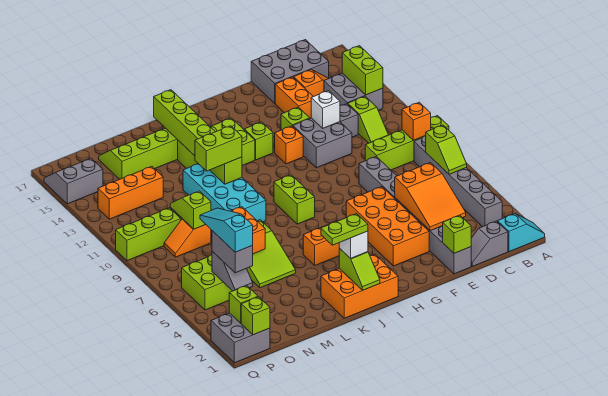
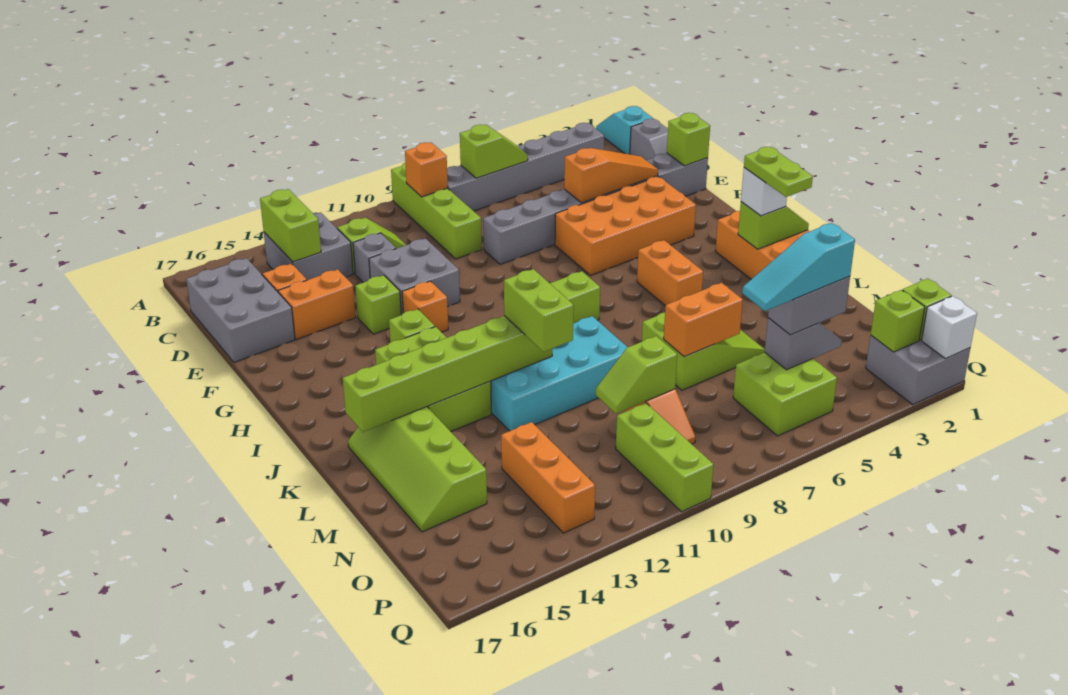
lime 1x2 brick [342,46,383,95] -> lime 1x2 brick turned to [260,189,321,262]
orange 2x3 slope [395,163,466,231] -> orange 1x3 slope [564,148,658,203]
white 1x1 brick [311,91,340,128] -> white 1x1 brick moved to [922,296,977,359]
grey 2x2 slope [44,158,103,204] -> none

